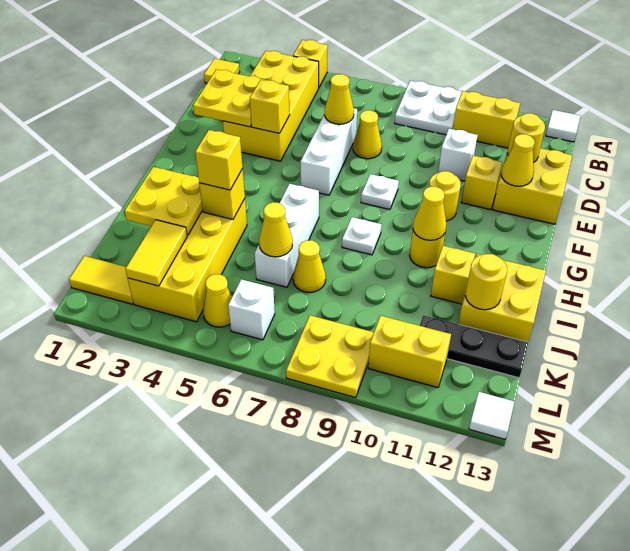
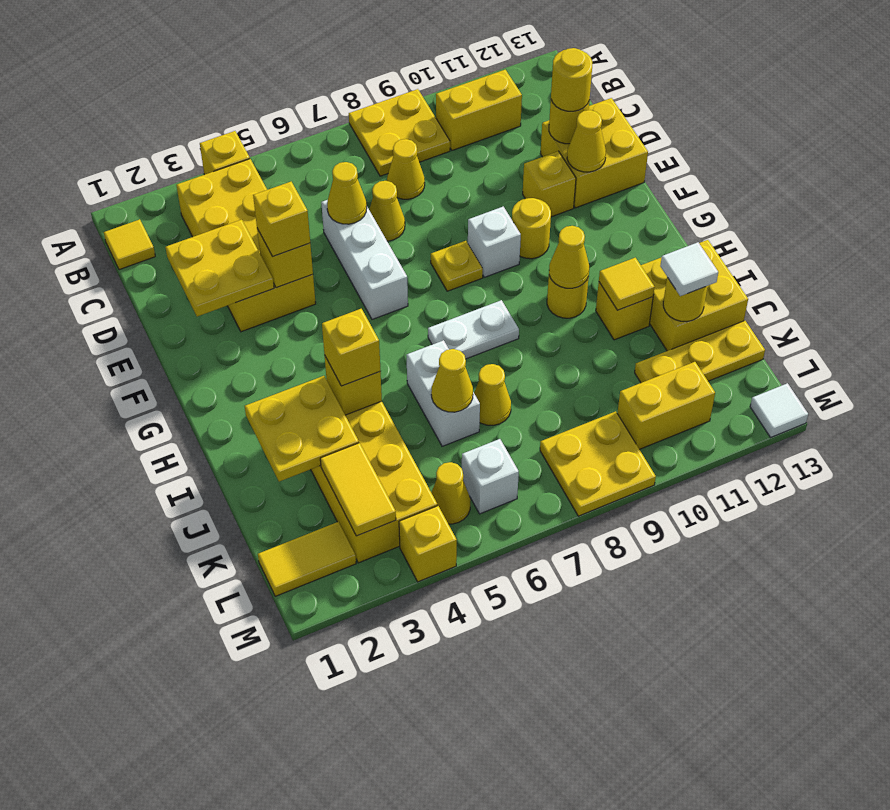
white 2x2 plate [395,81,462,135] -> yellow 2x2 plate [349,89,450,176]
white 1x1 tile [546,110,580,142] -> white 1x1 tile moved to [660,242,718,296]
none -> yellow 1x1 cone [387,139,425,199]
white 1x1 brick [438,129,478,181] -> white 1x1 brick moved to [468,207,521,277]
none -> yellow 1x1 round brick [551,48,592,111]
none -> yellow 1x1 brick [253,182,310,257]
white 1x1 plate [361,174,399,210] -> yellow 1x1 plate [431,241,483,291]
white 1x3 brick [255,184,319,287] -> white 1x2 brick [406,340,480,446]
white 1x1 plate [342,217,382,255] -> white 1x2 plate [428,300,519,359]
none -> yellow 1x1 tile [599,258,655,310]
black 1x3 plate [420,315,528,378] -> yellow 1x3 plate [635,321,765,383]
none -> yellow 1x1 brick [399,506,457,582]

